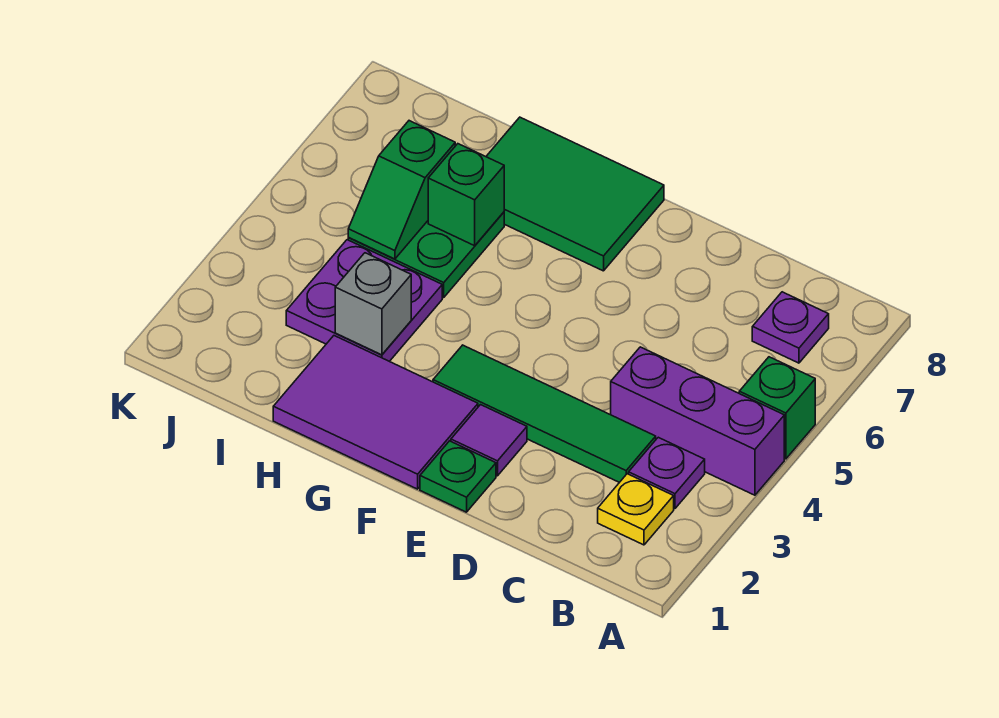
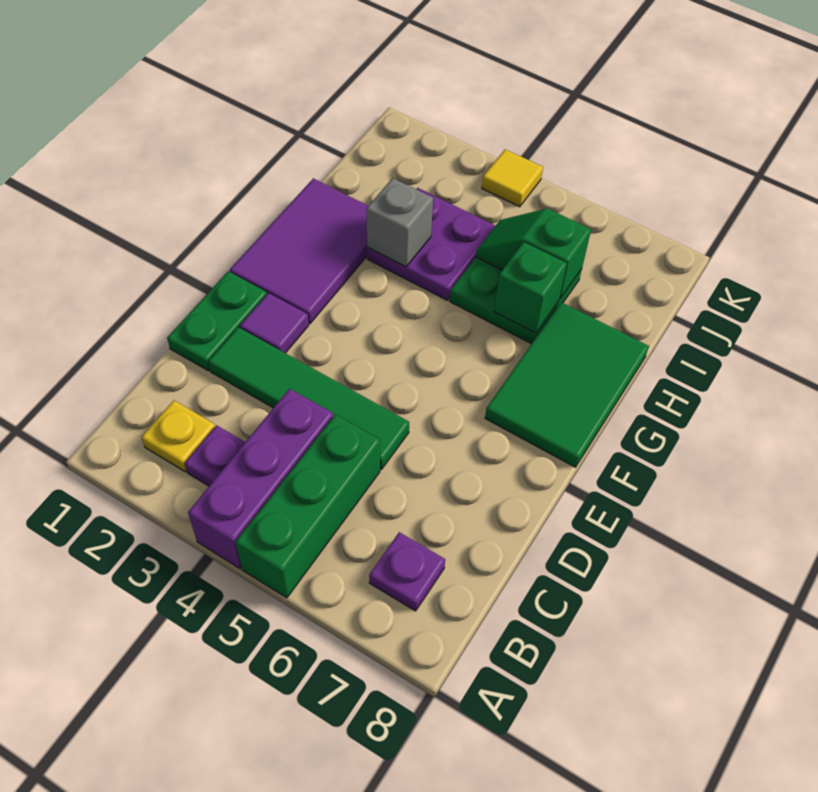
green 1x1 brick [739,357,815,459] -> green 1x3 brick [235,415,380,598]
green 1x4 tile [433,345,656,482] -> green 1x4 tile turned to [208,327,409,470]
green 1x1 plate [420,441,496,512] -> green 1x2 plate [167,271,267,371]
none -> yellow 1x1 tile [482,149,543,207]

